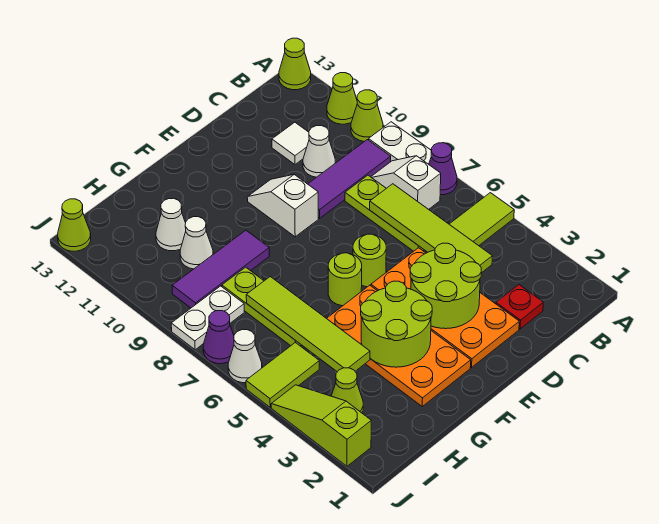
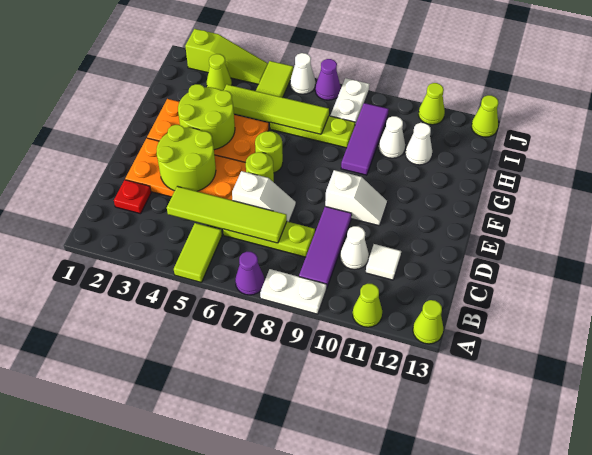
lime 1x1 cone [351,90,383,142] -> lime 1x1 cone moved to [419,83,445,125]
white 1x2 slope [371,156,441,209] -> white 1x2 slope moved to [232,171,296,222]

